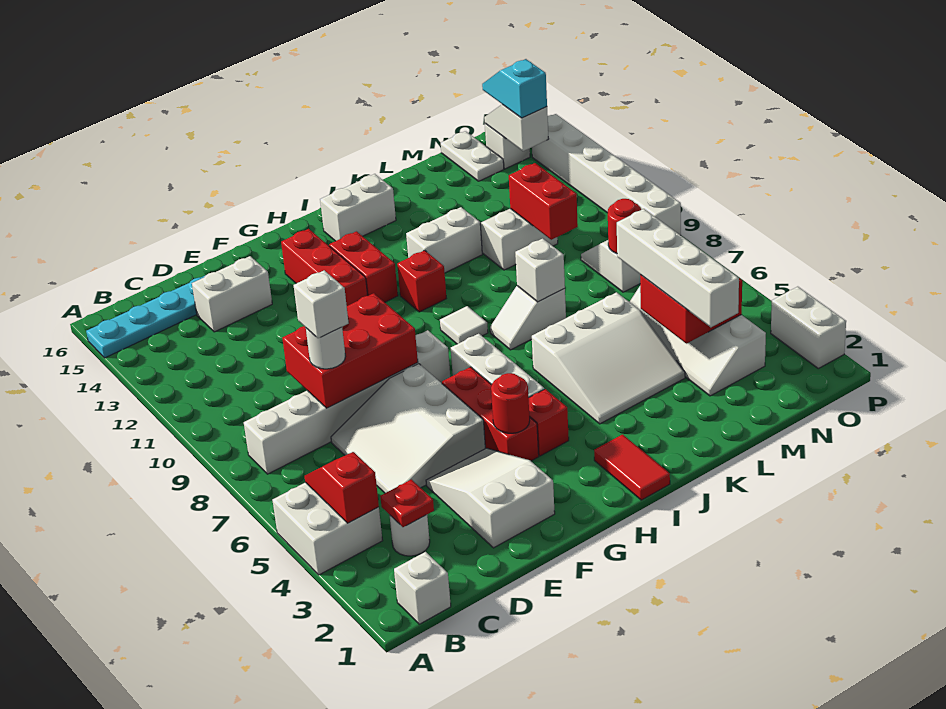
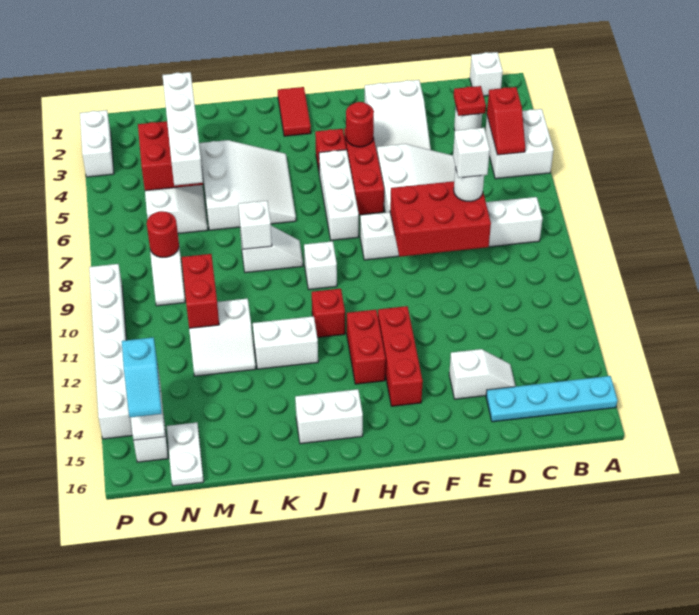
white 1x2 brick [192,256,272,332] -> white 1x2 slope [449,349,516,399]
white 1x1 tile [440,306,488,344] -> white 1x1 brick [304,241,337,289]
white 3x3 slope [532,292,685,424] -> white 3x3 slope turned to [200,140,296,230]

